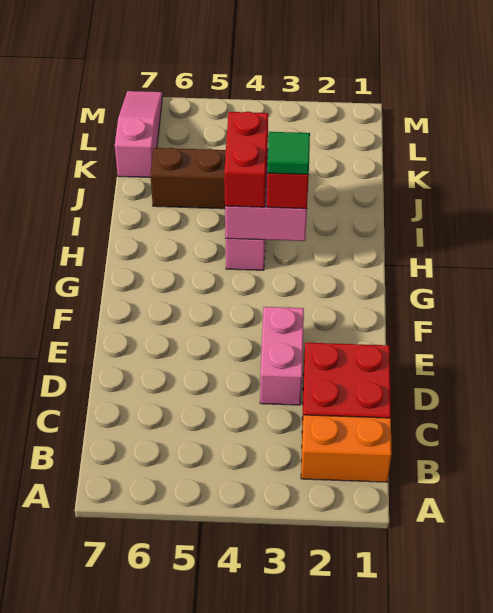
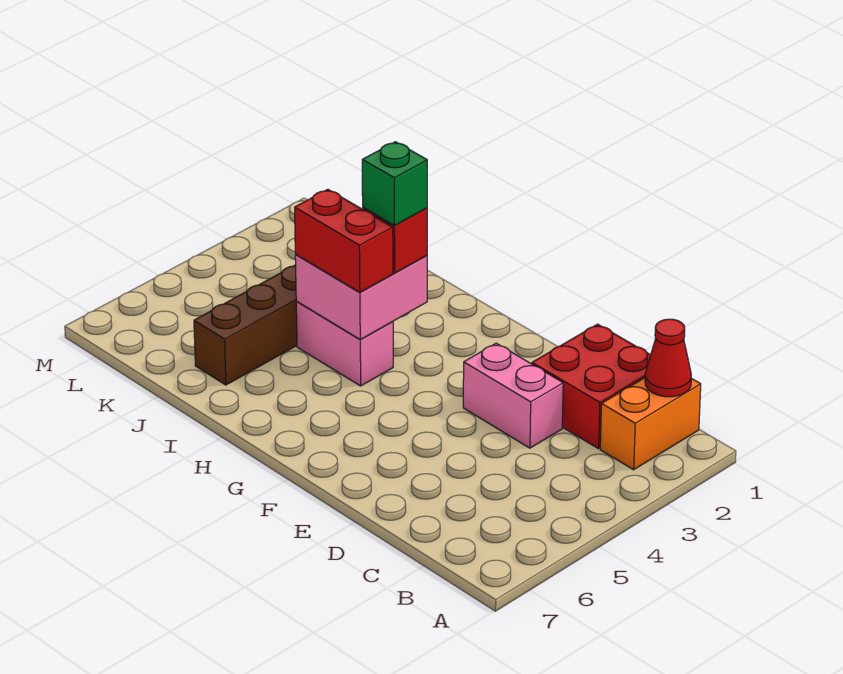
none -> red 1x1 cone [645,319,691,397]
green 1x1 tile [268,132,310,175] -> green 1x1 brick [362,142,427,225]
pink 1x3 slope [115,91,162,178] -> none

